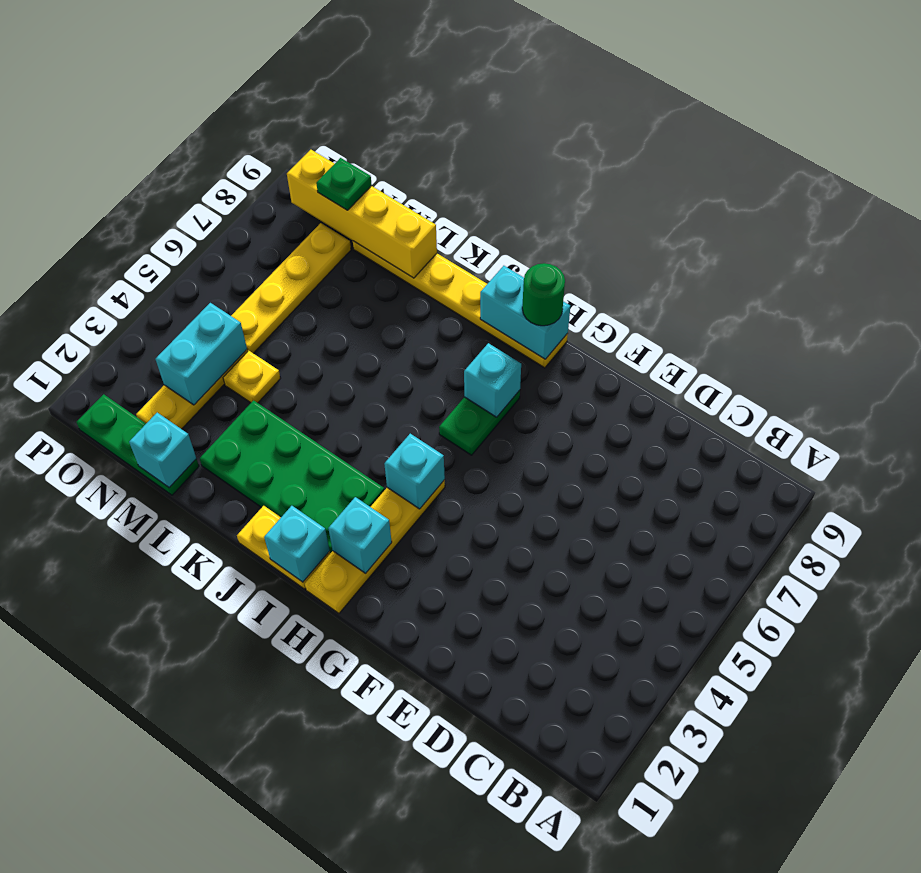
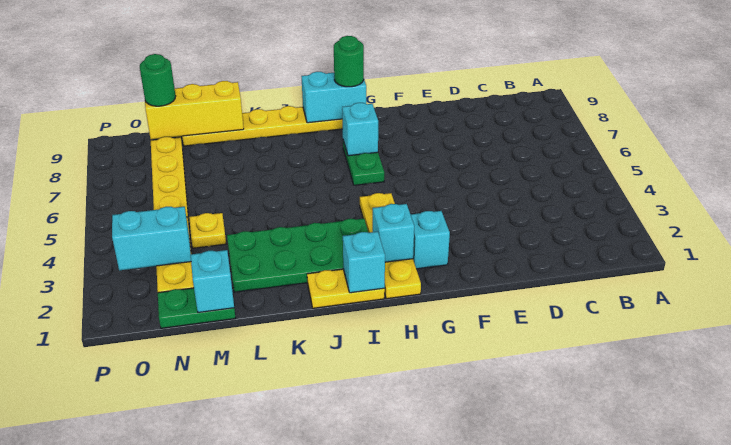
cyan 1x1 brick [384,434,445,509] -> cyan 1x1 brick moved to [411,211,450,269]
yellow 1x4 brick [287,150,437,278] -> yellow 1x3 brick [145,81,244,139]
green 1x3 plate [77,394,199,495] -> green 1x2 plate [158,288,235,328]
cyan 1x2 brick [155,303,247,405] -> cyan 1x2 brick turned to [112,207,191,270]
green 1x1 plate [316,158,372,210] -> green 1x1 round brick [140,54,176,106]

